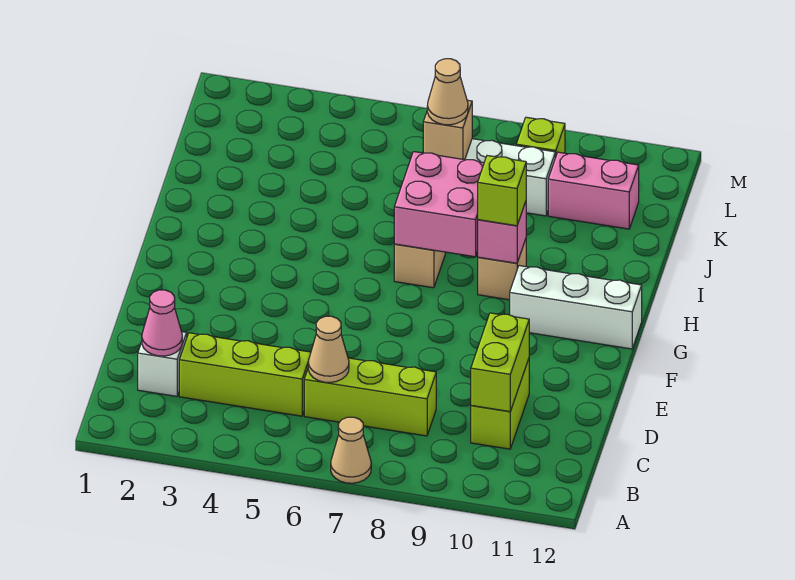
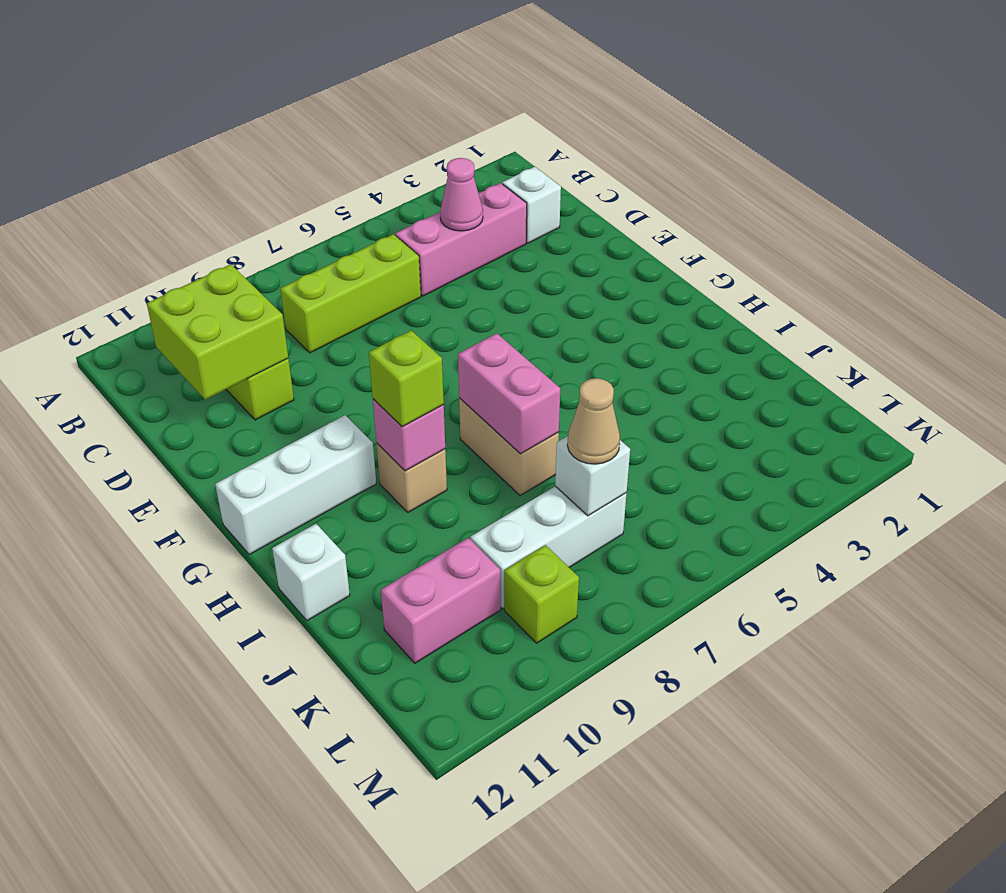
tan 1x1 cone [331,417,371,483] -> none
pink 1x1 cone [142,290,182,356] -> pink 1x1 cone moved to [440,158,483,231]
lime 1x3 brick [179,333,311,416] -> pink 1x3 brick [395,183,527,296]
tan 1x1 cone [308,316,349,382] -> none
lime 1x2 brick [471,313,529,412] -> lime 2x2 brick [147,264,288,400]
pink 2x2 brick [394,152,484,257] -> pink 1x2 brick [458,333,560,454]
none -> white 1x1 brick [272,524,350,621]
tan 1x1 brick [423,100,472,160] -> white 1x1 brick [555,436,630,516]

